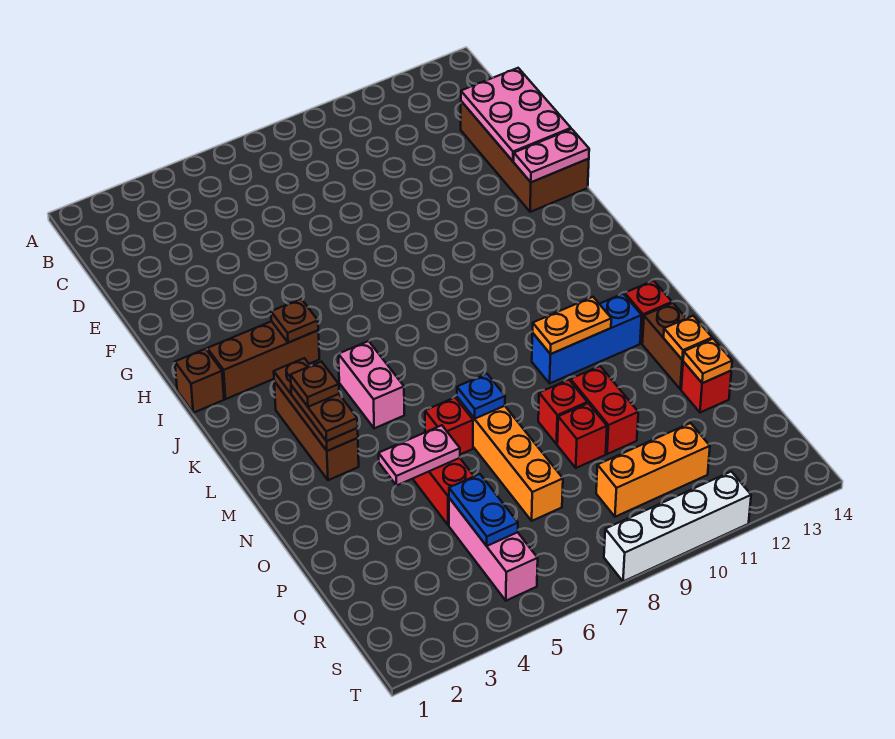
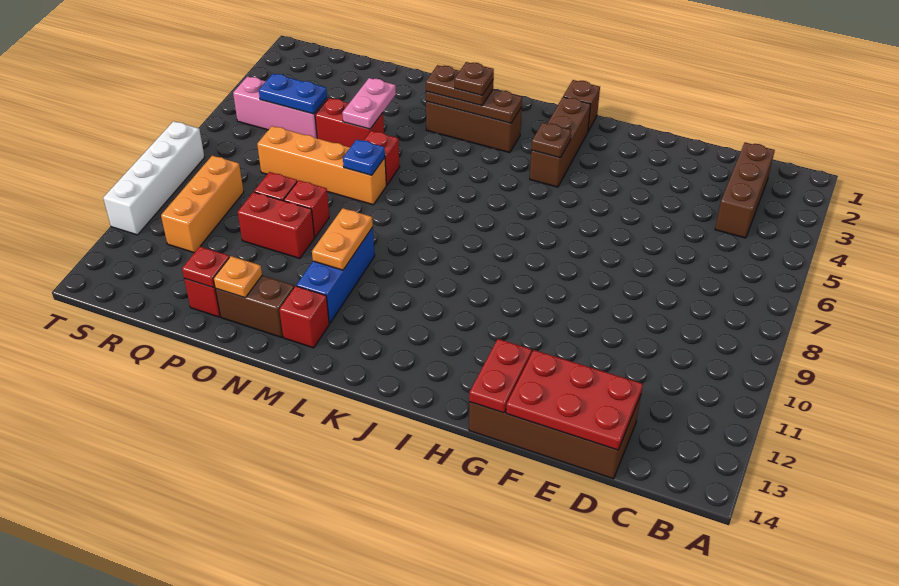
none -> brown 1x3 brick [715,143,775,238]
pink 2x3 plate [461,68,571,161] -> red 2x3 plate [506,350,643,450]
pink 1x2 plate [514,129,589,182] -> red 1x2 plate [469,339,532,413]
pink 1x2 brick [338,341,404,428] -> none
orange 1x1 plate [683,339,732,383] -> red 1x1 plate [182,247,230,288]

